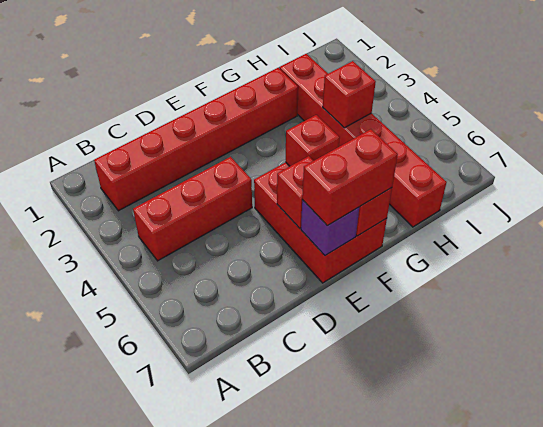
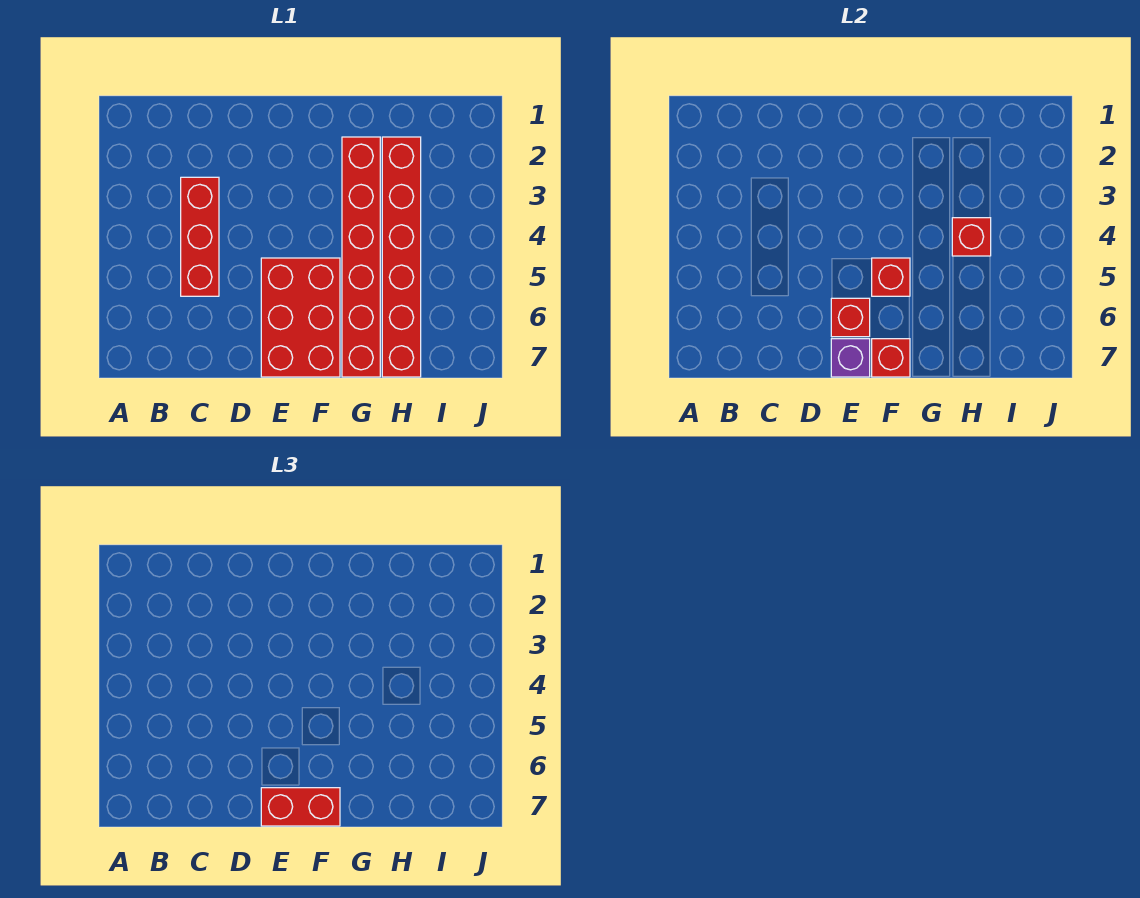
red 1x6 brick [94,68,298,211] -> red 1x6 brick turned to [342,137,380,377]
red 1x3 brick [133,157,252,261] -> red 1x3 brick turned to [181,177,219,296]

